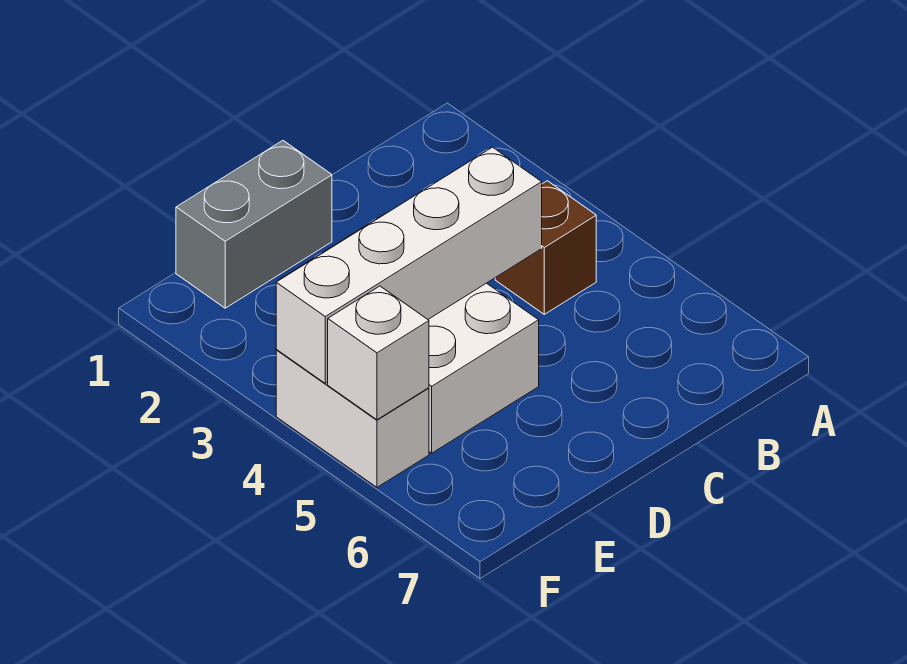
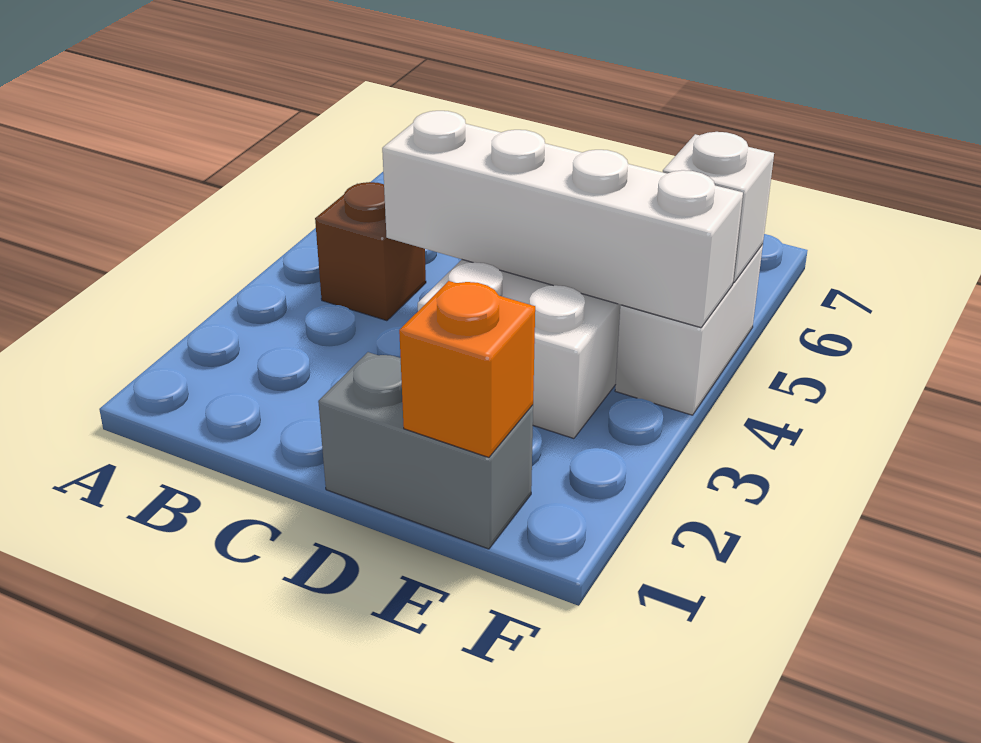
none -> orange 1x1 brick [399,281,535,457]

